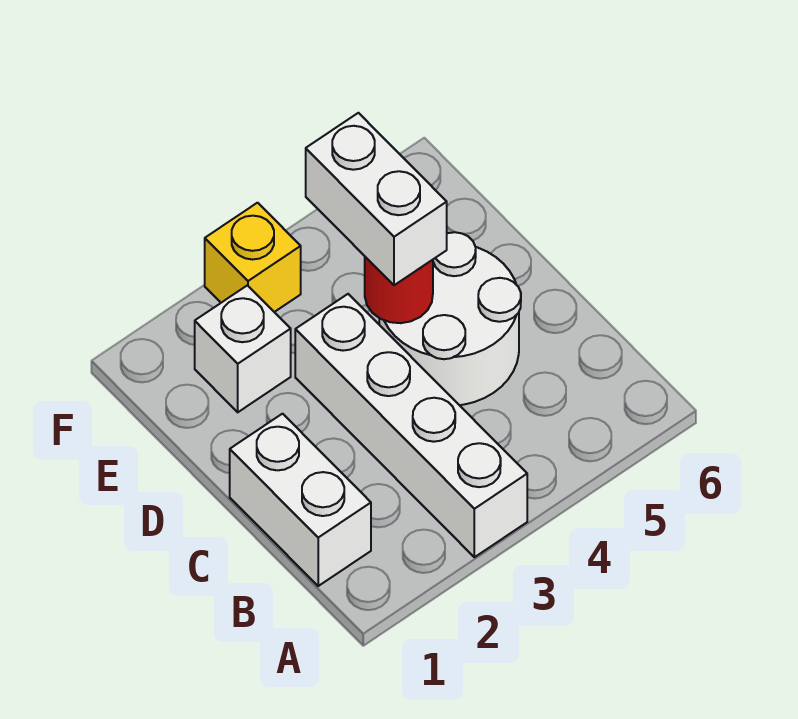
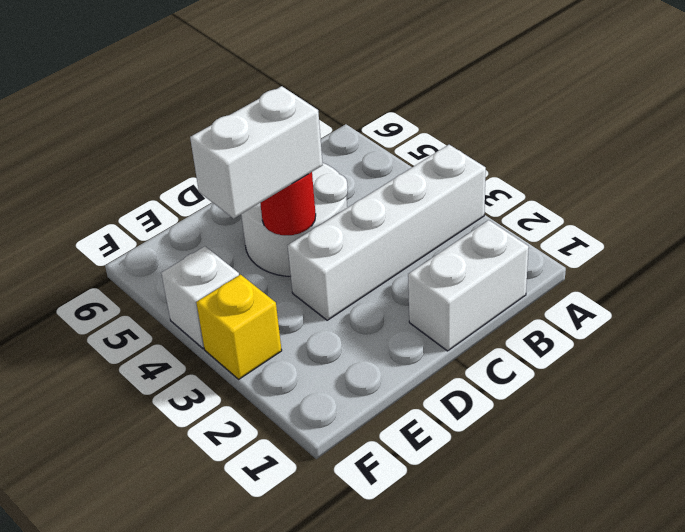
white 1x1 brick [195,285,291,412] -> white 1x1 brick moved to [161,246,239,349]

